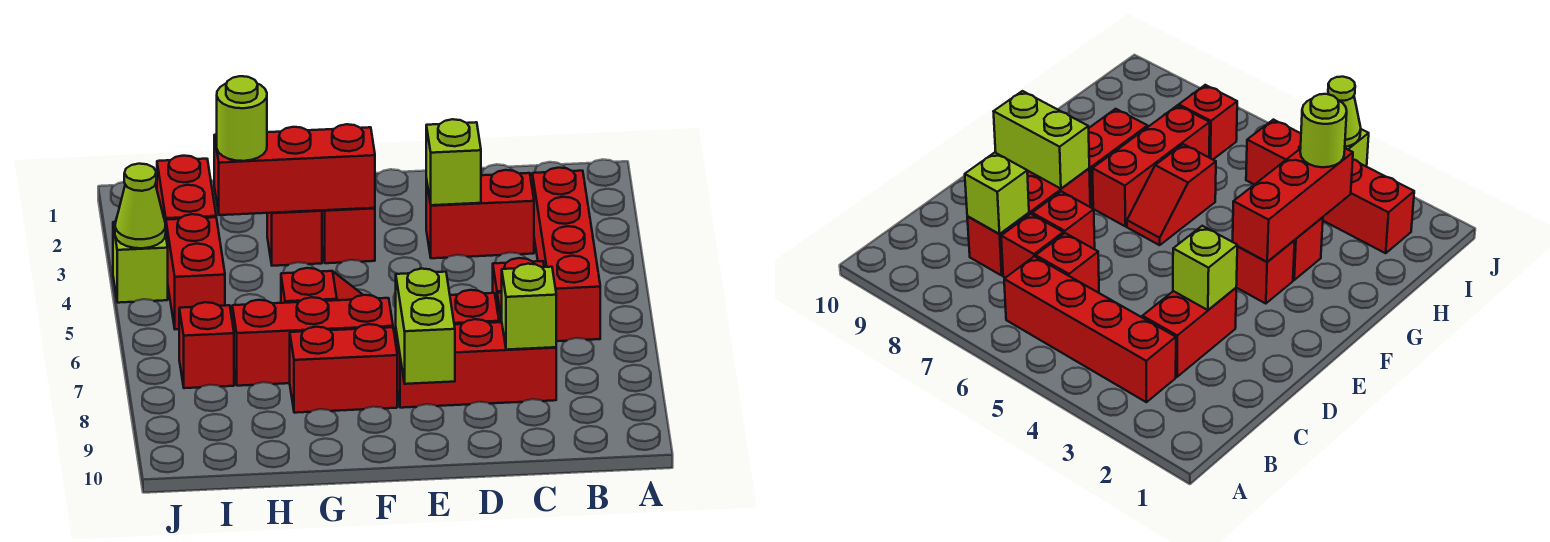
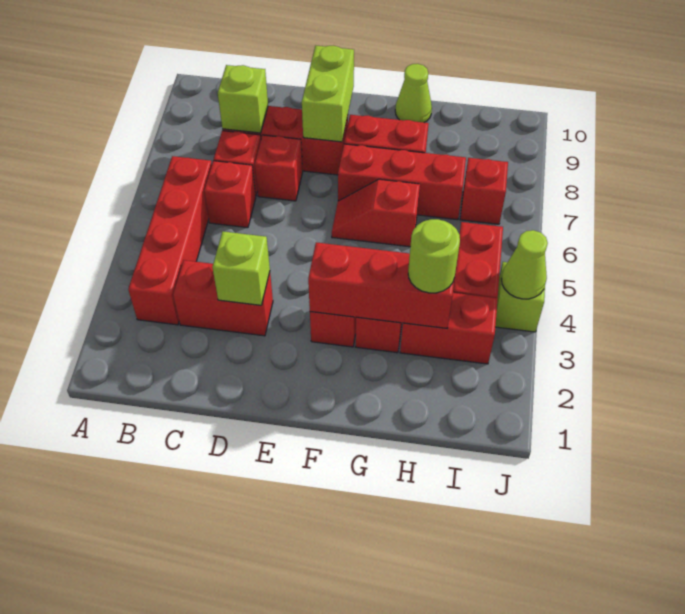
none -> lime 1x1 cone [395,64,432,123]
red 1x2 brick [157,156,216,224] -> red 1x2 brick turned to [400,293,498,364]

